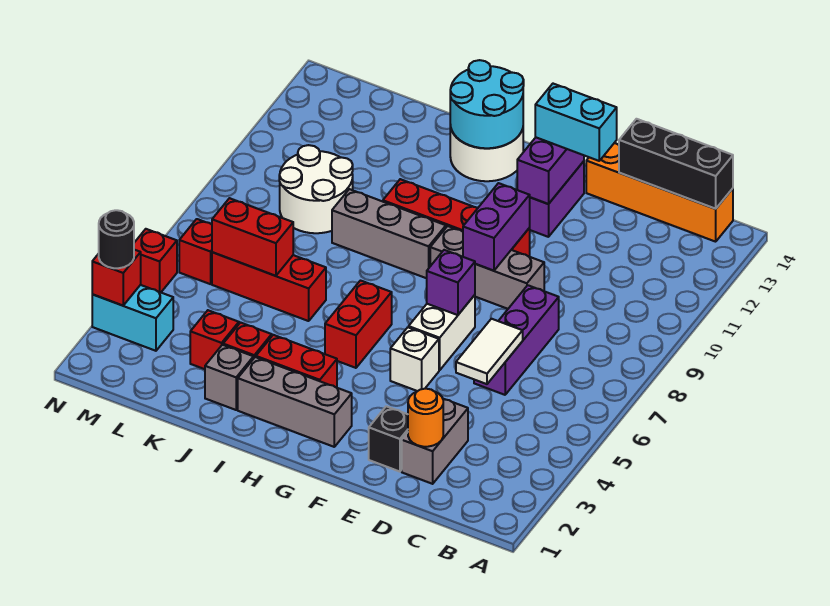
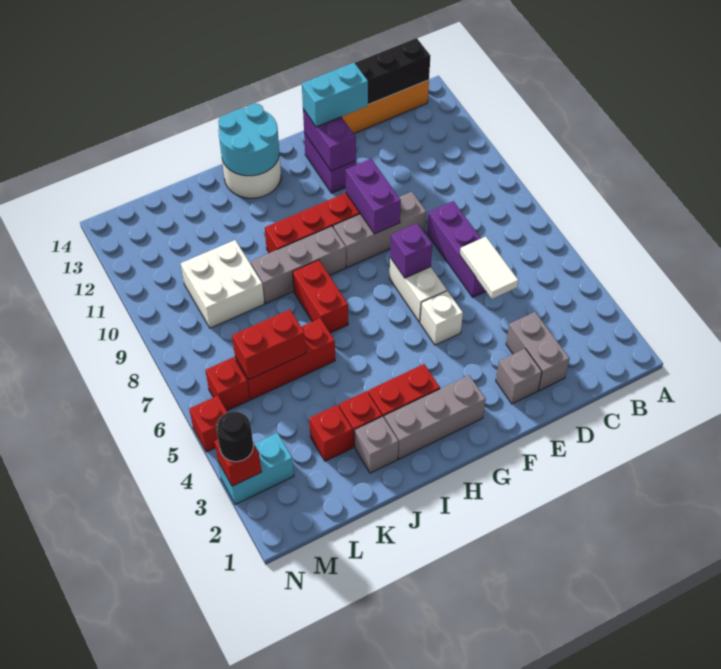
orange 1x1 round brick [408,389,443,447] -> none
black 1x1 brick [369,406,408,472] -> grey 1x1 brick [496,349,542,404]
red 1x2 brick [325,281,392,368] -> red 1x2 brick moved to [293,260,348,333]
white 2x2 round brick [279,145,353,233] -> white 2x2 brick [181,240,264,328]

